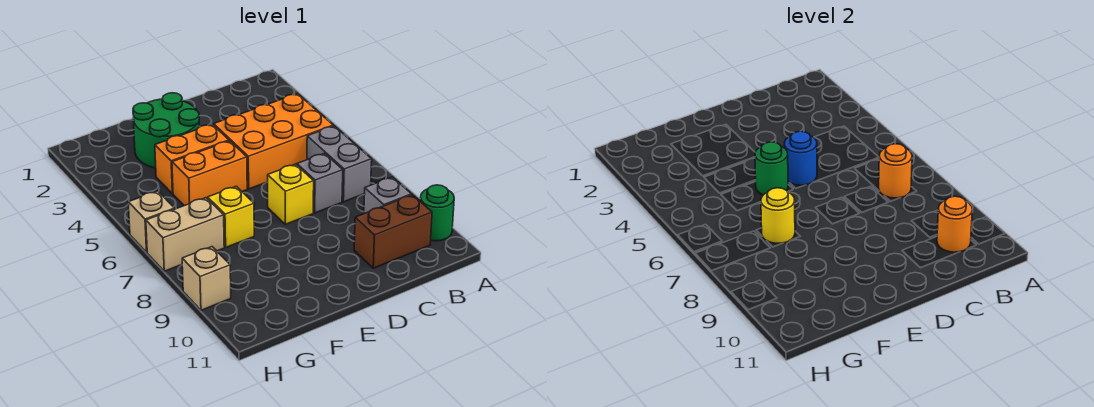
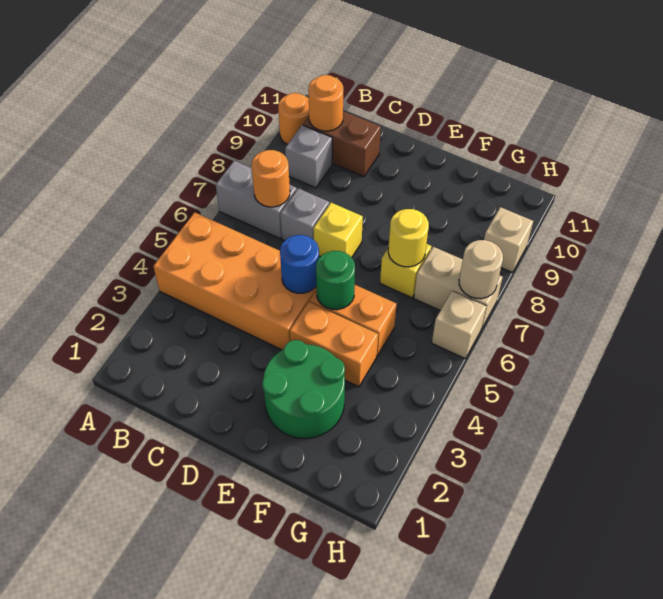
green 1x1 round brick [420,185,454,241] -> orange 1x1 round brick [278,93,309,145]
orange 2x3 brick [214,94,333,189] -> orange 2x4 brick [153,212,316,350]
grey 1x2 brick [307,126,372,202] -> grey 1x2 brick turned to [216,161,297,239]
none -> tan 1x1 round brick [459,240,503,299]

